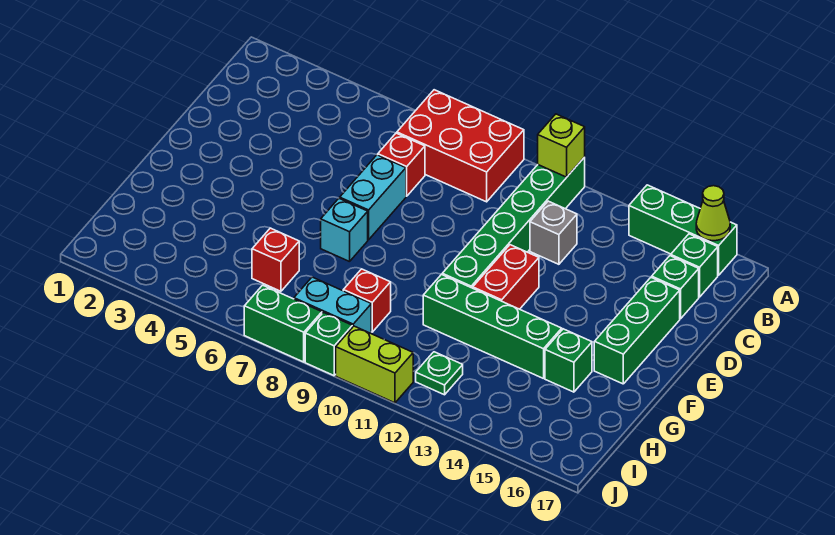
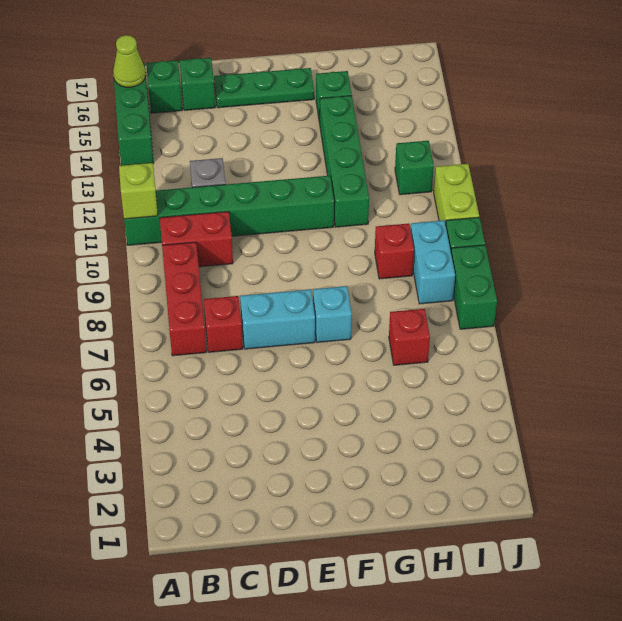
red 2x3 brick [397,90,524,202] -> red 1x3 brick [162,242,206,356]
green 1x3 brick [594,277,680,384] -> green 1x3 plate [214,68,314,108]
red 1x2 brick [473,245,539,309] -> red 1x2 brick moved to [160,212,233,267]
green 1x1 plate [416,352,463,395] -> green 1x1 brick [395,141,434,195]

